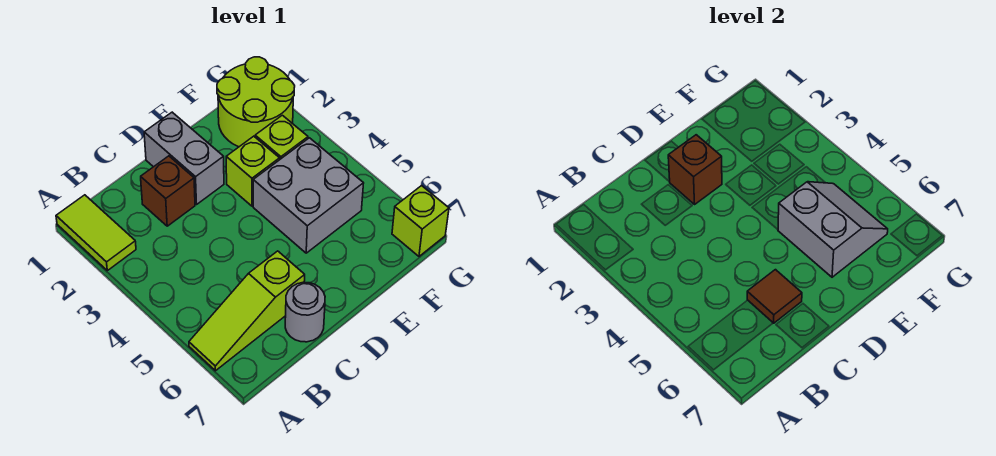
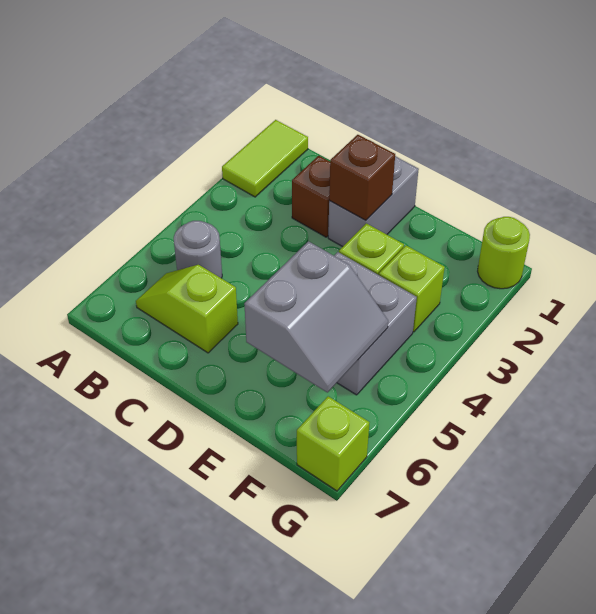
lime 1x3 slope [189,251,305,371] -> lime 1x2 slope [136,265,238,353]
brown 1x1 tile [747,270,802,323] -> none
grey 1x1 round brick [285,282,325,342] -> grey 1x1 round brick moved to [174,221,222,278]
lime 2x2 round brick [217,57,295,147] -> lime 1x1 round brick [478,217,530,289]

